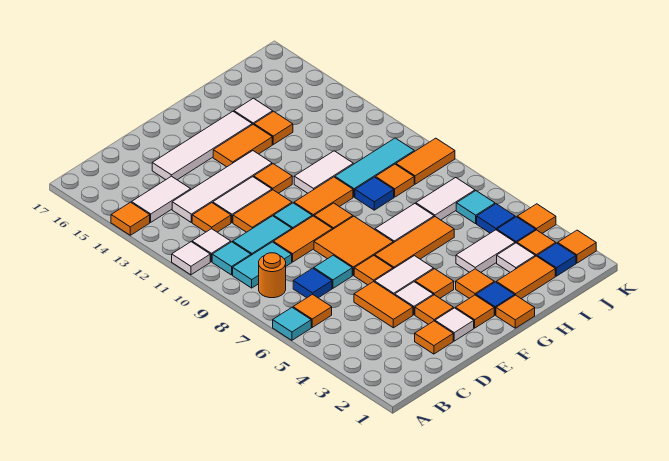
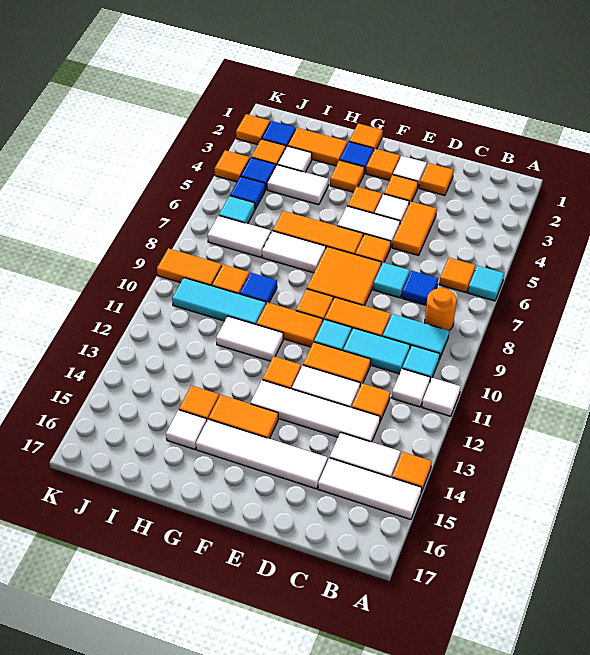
none -> white 1x3 tile [318,458,422,519]

